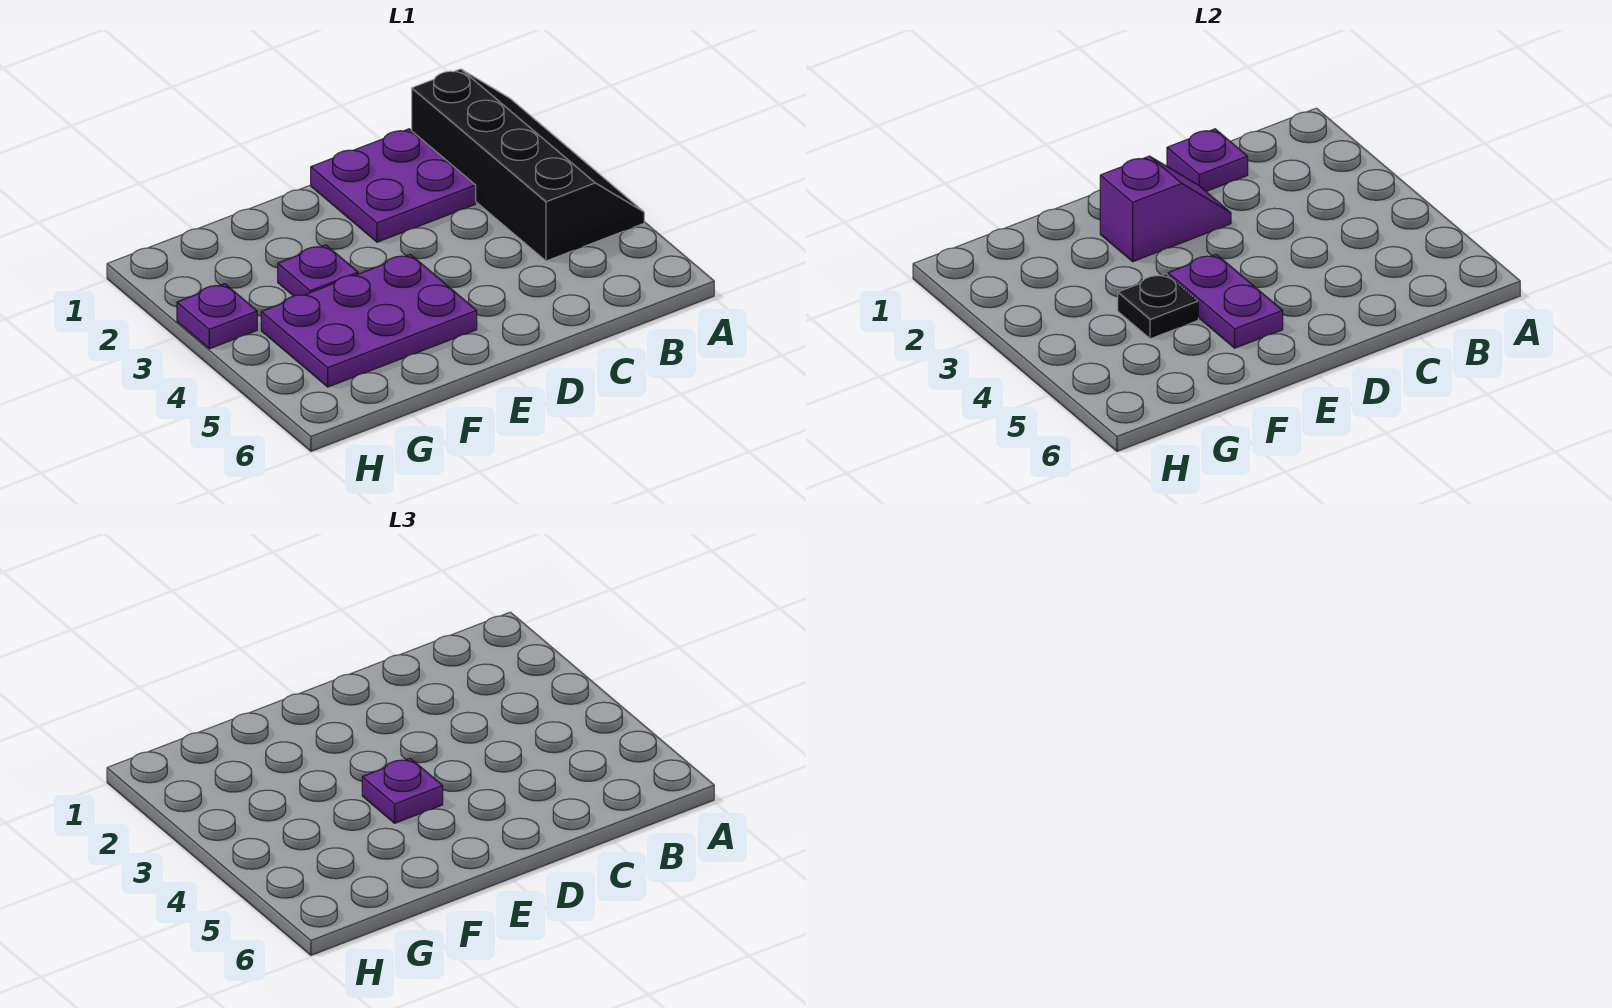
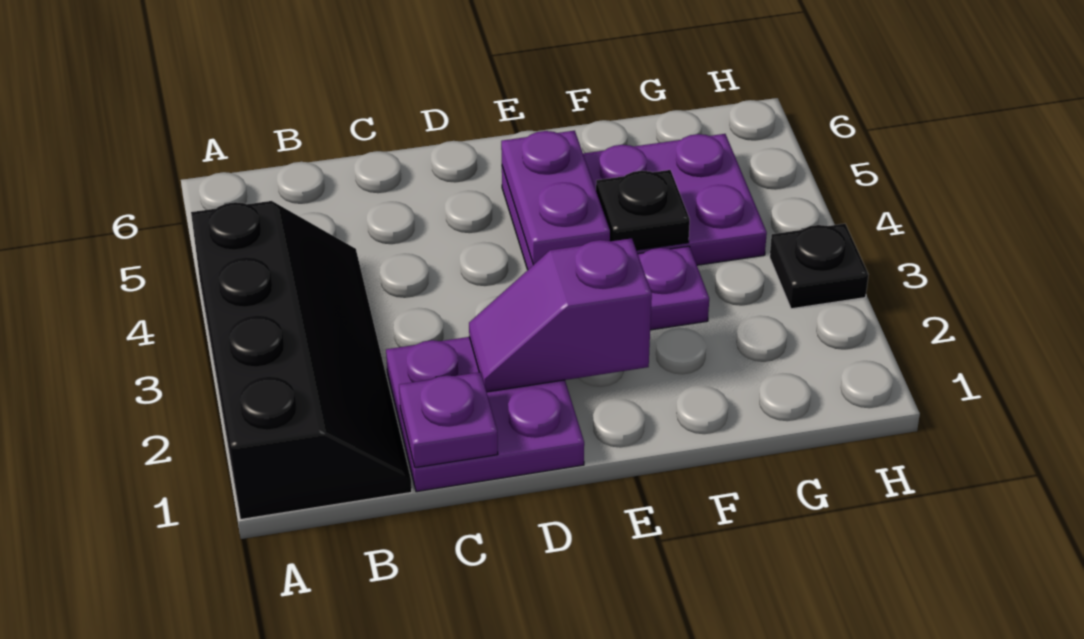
black 2x4 slope [412,69,644,261] -> black 2x4 slope turned to [191,201,412,519]
purple 1x1 plate [362,758,443,823] -> none
purple 1x1 plate [177,284,257,349] -> black 1x1 plate [770,224,868,309]

